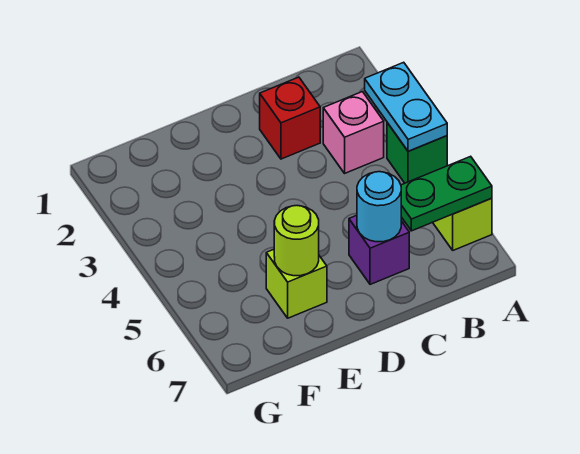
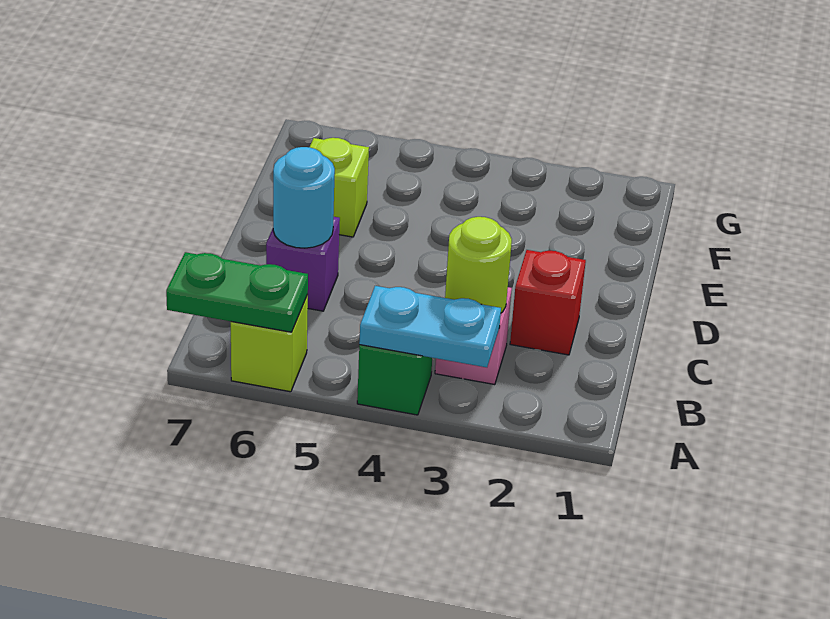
green 1x2 plate [401,156,492,231] -> green 1x2 plate turned to [166,252,308,332]
lime 1x1 round brick [274,206,319,276] -> lime 1x1 round brick moved to [445,217,512,313]

